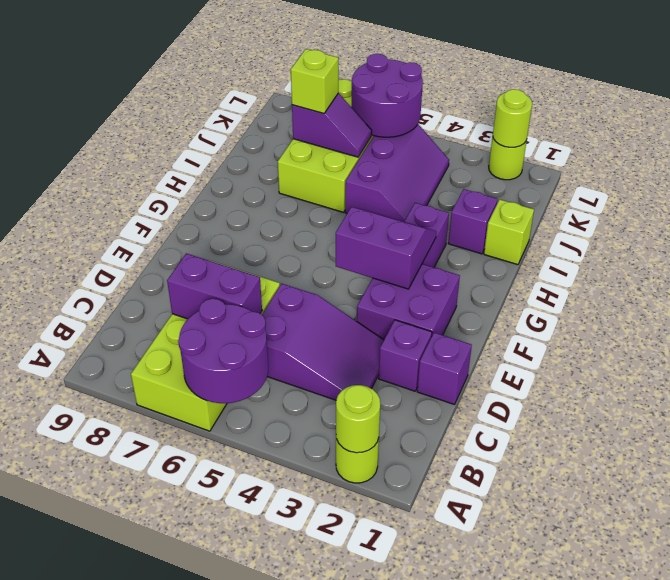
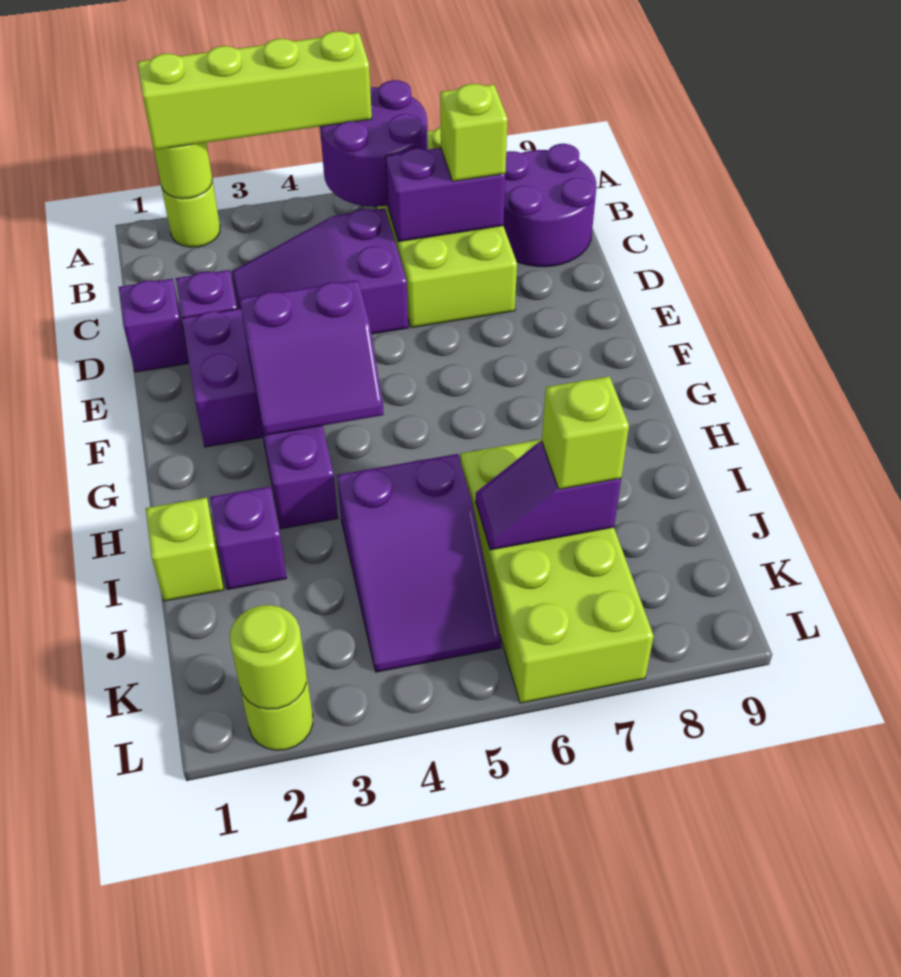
none -> lime 1x4 brick [138,31,372,150]
none -> lime 1x1 brick [440,84,508,181]
purple 2x3 slope [345,125,449,221] -> purple 2x3 slope turned to [337,454,501,672]
purple 2x2 round brick [351,54,423,137] -> purple 2x2 round brick moved to [504,144,597,267]

